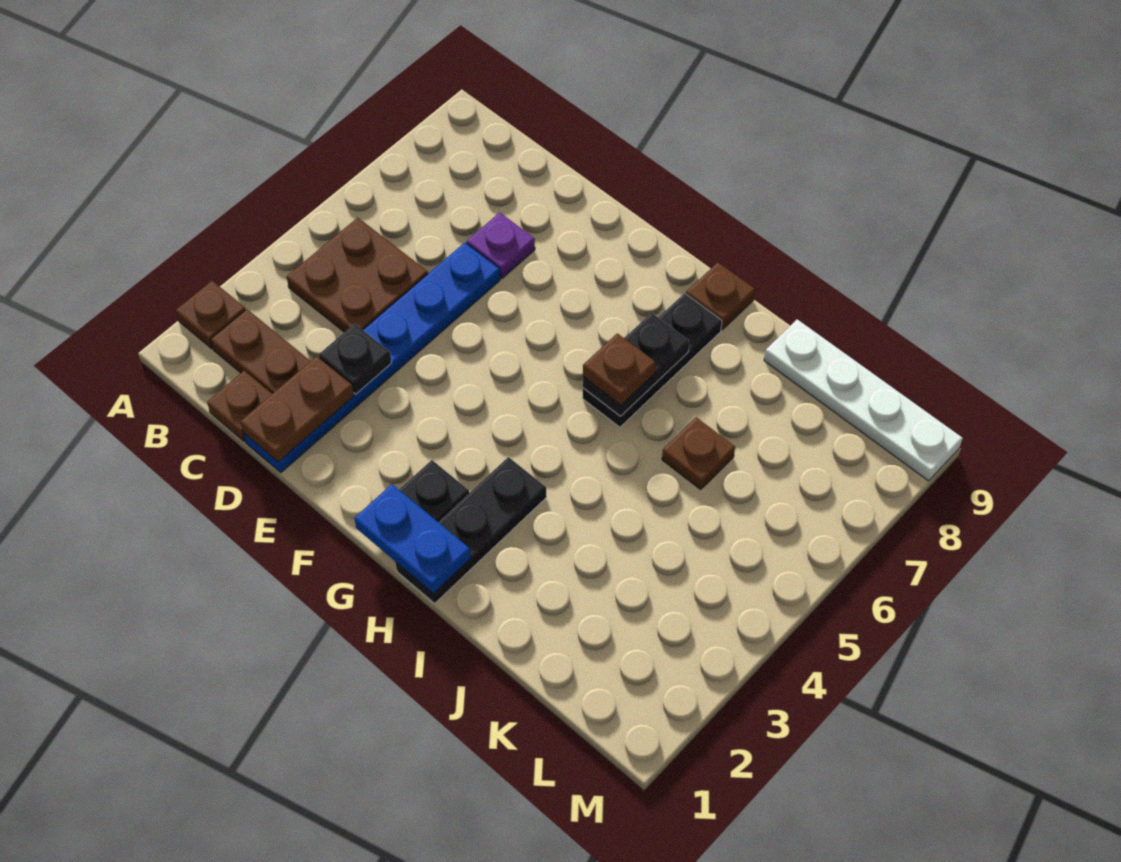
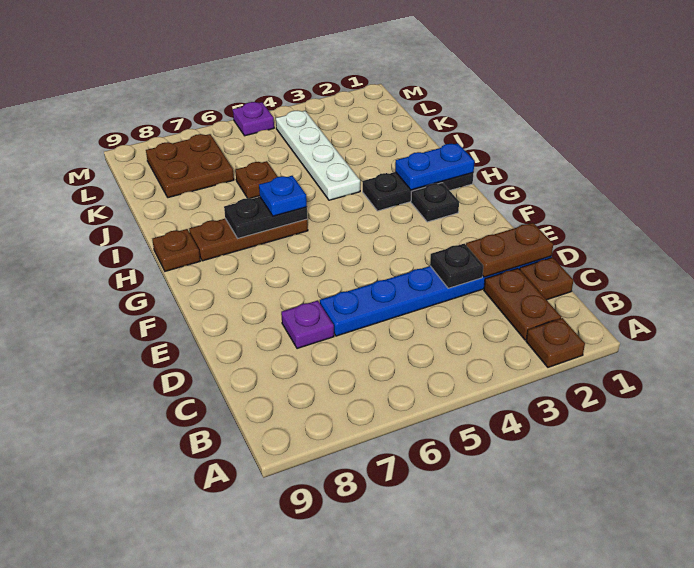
brown 2x2 plate [287,218,428,332] -> brown 2x2 plate moved to [146,134,234,198]
blue 1x2 plate [354,484,471,594] -> blue 1x2 plate turned to [395,143,474,190]
black 1x3 plate [583,293,722,427] -> brown 1x3 plate [189,219,308,261]
brown 1x1 plate [583,333,656,405] -> blue 1x1 plate [259,176,307,216]
white 1x4 plate [764,319,963,481] -> white 1x4 plate moved to [276,111,360,200]
none -> purple 1x1 plate [233,102,274,136]

